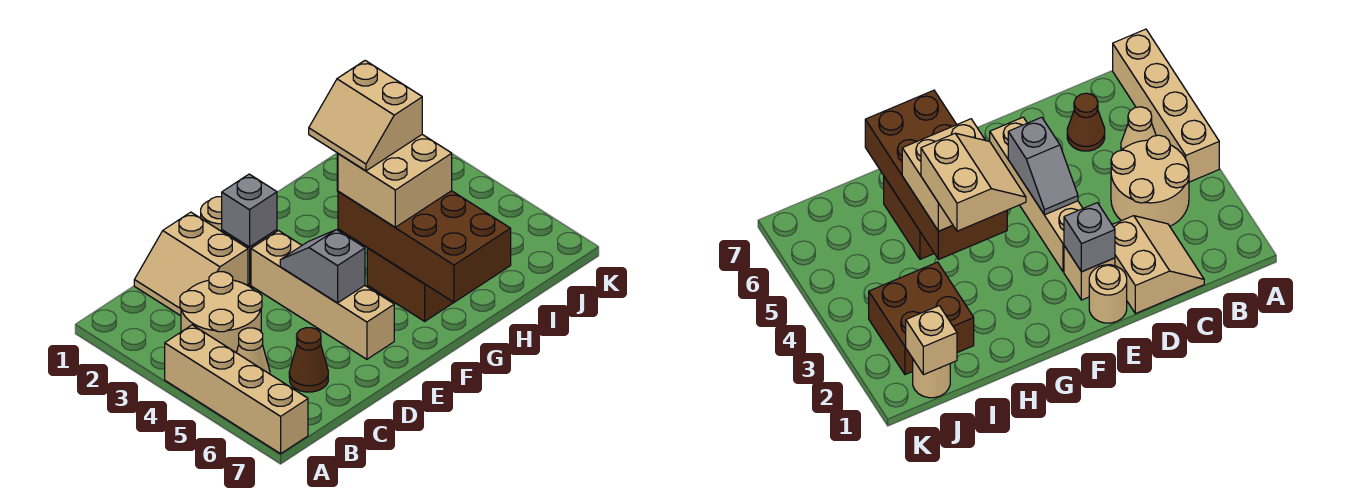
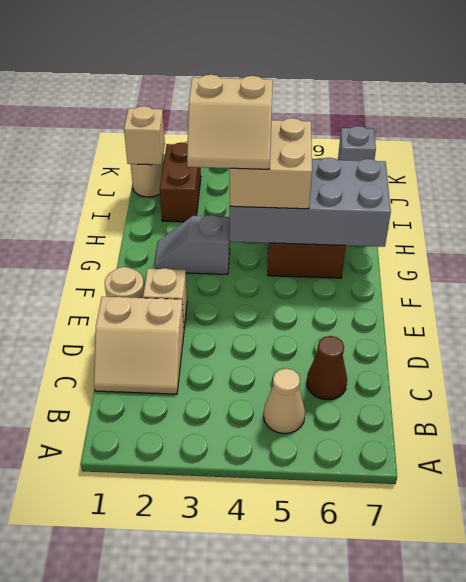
tan 1x4 brick [165,325,308,454] -> none
tan 2x2 round brick [180,272,262,353] -> none
grey 1x1 brick [222,174,277,247] -> grey 1x1 brick moved to [338,126,376,161]
tan 1x4 brick [251,231,394,359] -> none
grey 1x2 slope [280,230,365,303] -> grey 1x2 slope moved to [154,215,230,274]
brown 2x4 brick [338,191,511,302] -> grey 2x4 brick [230,158,391,247]
brown 2x2 brick [869,262,974,375] -> brown 1x2 brick [160,142,201,222]

